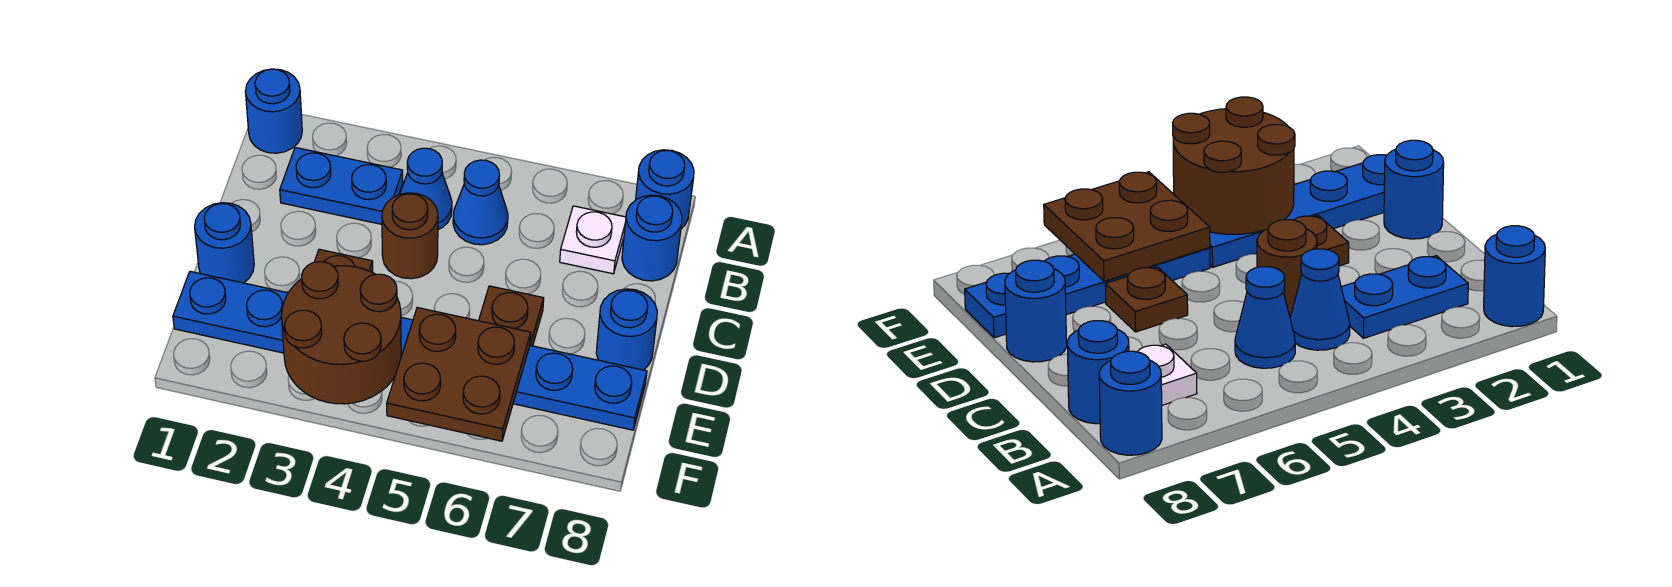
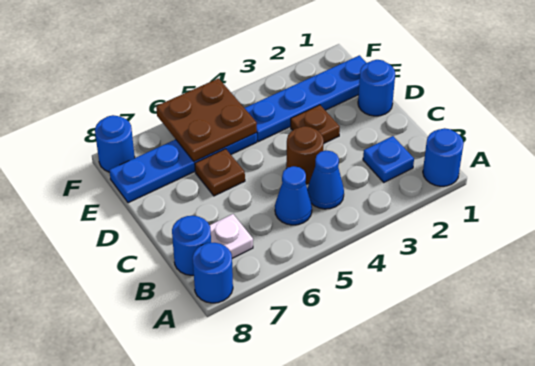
blue 1x2 plate [280,148,403,224] -> blue 1x1 plate [363,136,414,182]
blue 1x1 round brick [596,289,657,370] -> blue 1x1 round brick moved to [95,115,135,172]
brown 2x2 round brick [282,262,401,404] -> none

